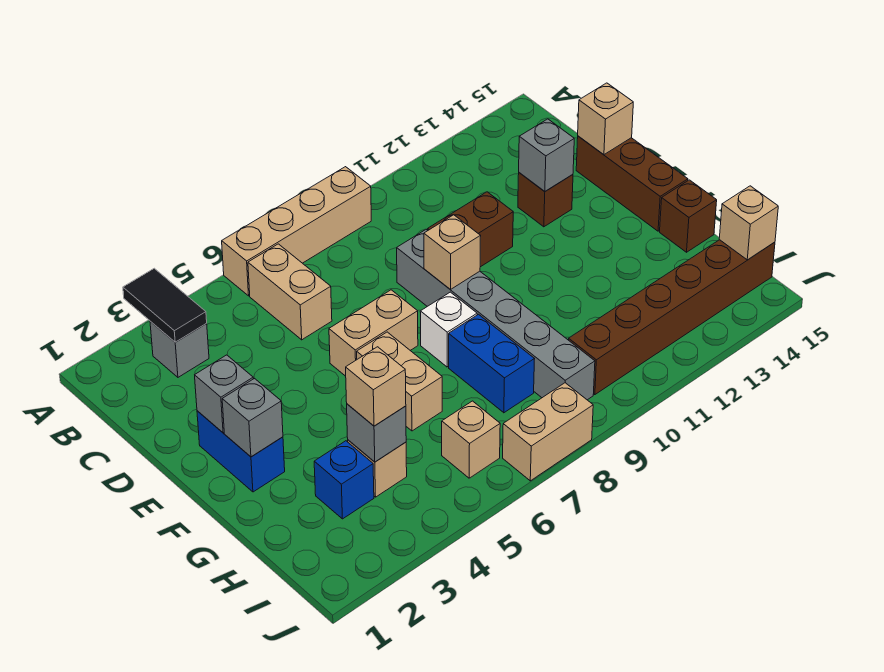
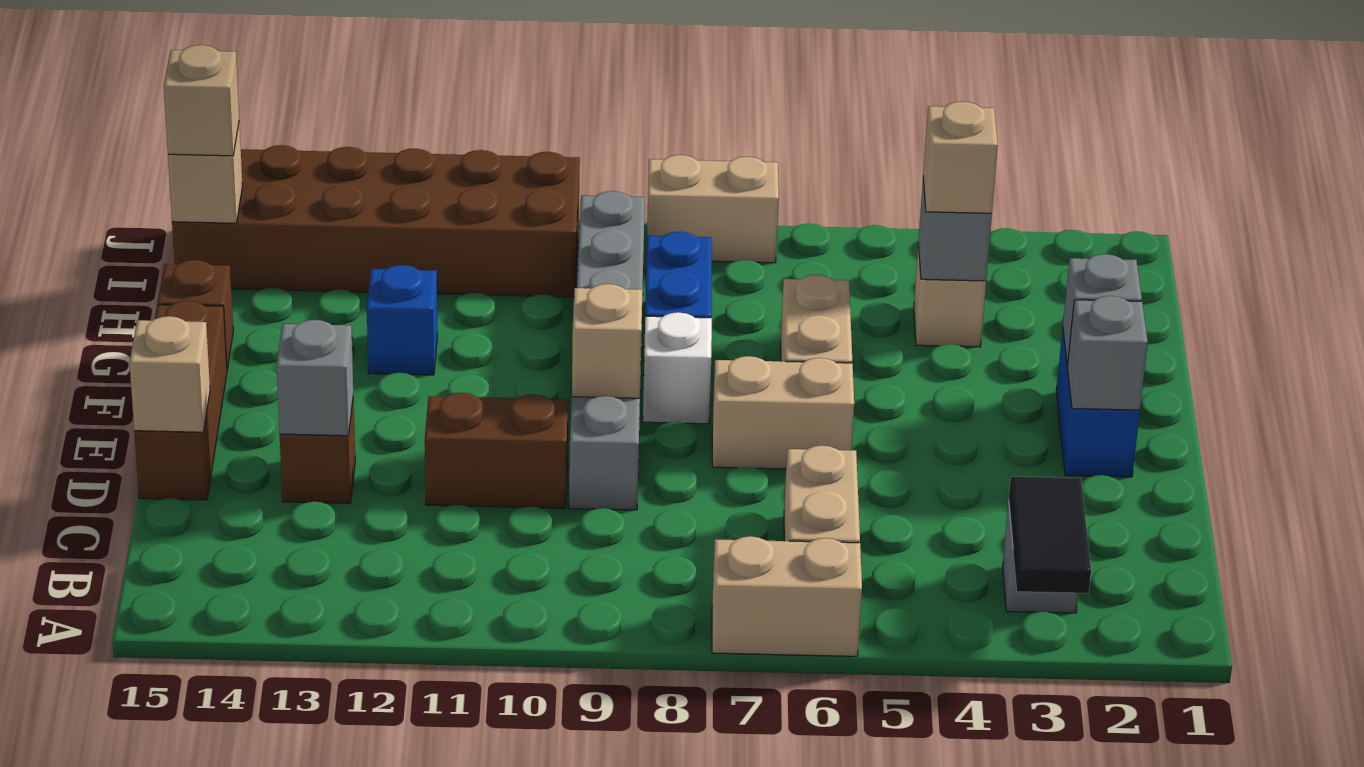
tan 1x4 brick [222,167,371,296] -> tan 1x2 brick [712,536,862,656]
blue 1x1 brick [314,441,374,519] -> blue 1x1 brick moved to [367,265,437,375]
tan 1x1 brick [442,401,500,478] -> tan 1x1 brick moved to [164,45,239,156]
brown 1x6 brick [569,240,775,395] -> brown 2x6 brick [172,145,580,297]

